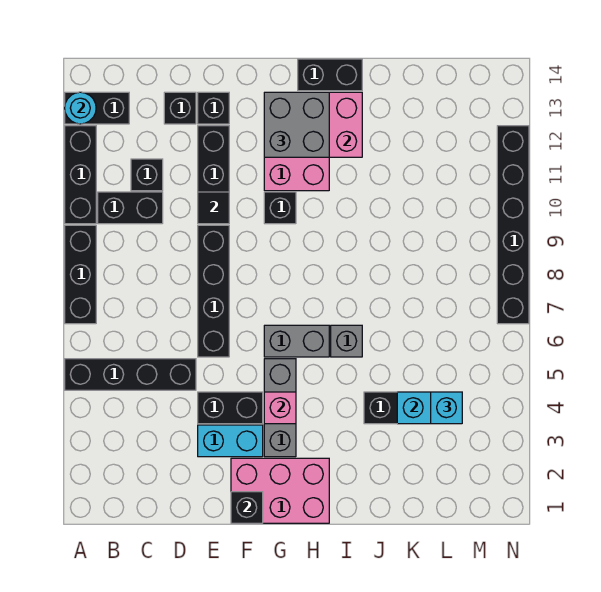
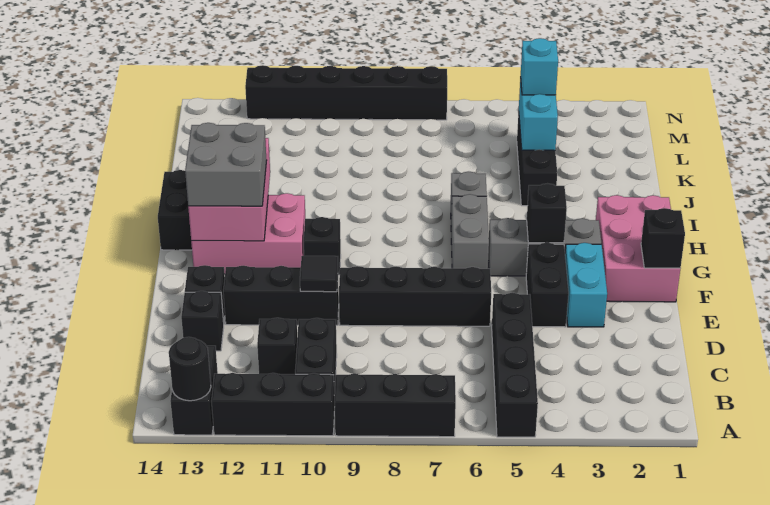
cyan 1x1 round brick [65,92,96,124] -> black 1x1 round brick [169,337,211,401]
pink 1x1 brick [264,392,296,424] -> black 1x1 brick [527,184,567,243]

